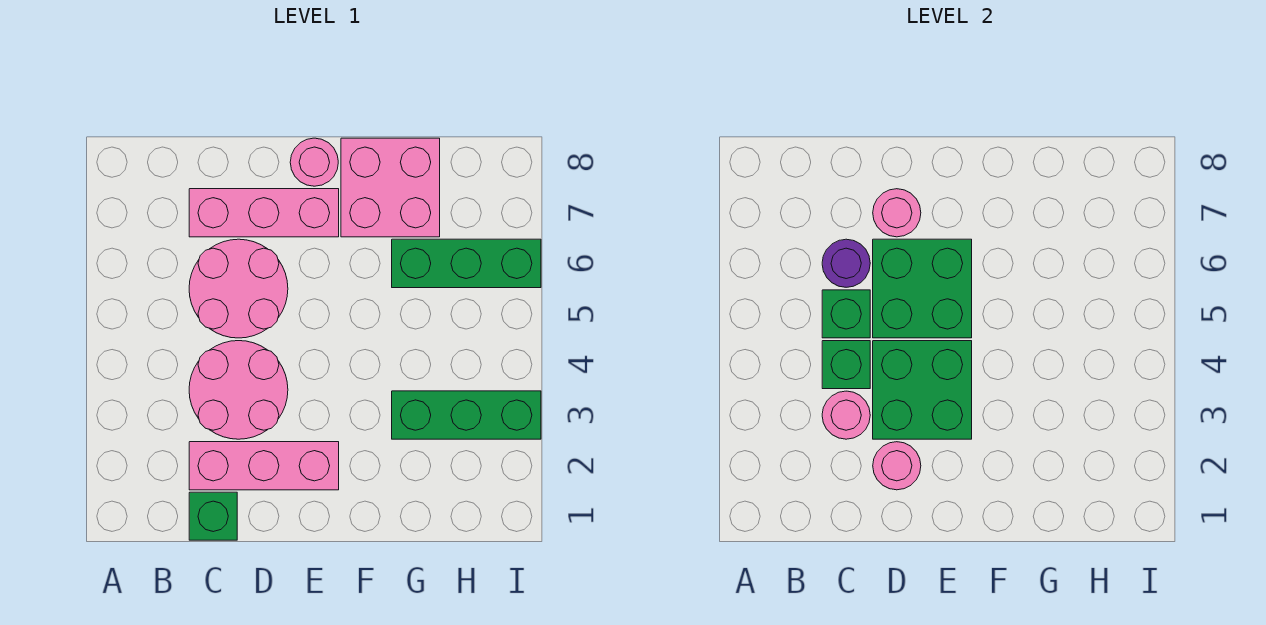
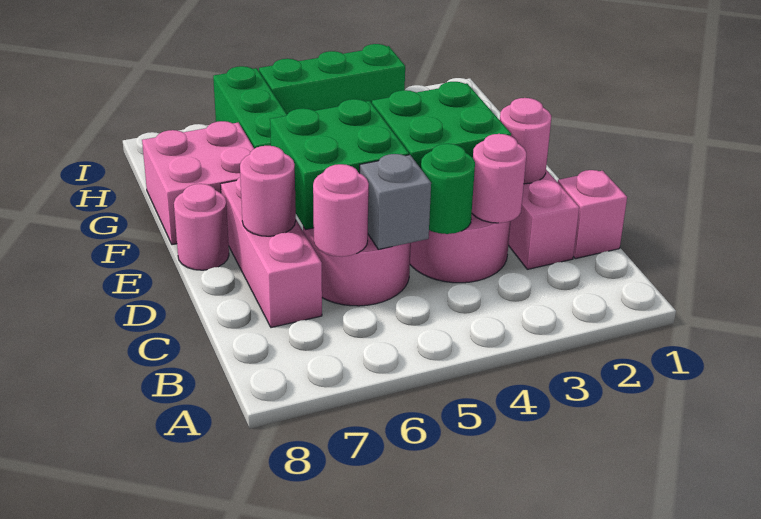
green 1x1 brick [189,492,237,540] -> pink 1x1 brick [558,170,627,259]
green 1x1 brick [822,341,870,389] -> green 1x1 round brick [421,144,475,234]
green 1x1 brick [822,290,870,338] -> grey 1x1 brick [360,154,431,250]
purple 1x1 round brick [822,239,870,287] -> pink 1x1 round brick [313,164,369,257]
green 1x3 brick [392,391,541,439] -> green 1x3 brick turned to [259,44,405,114]

